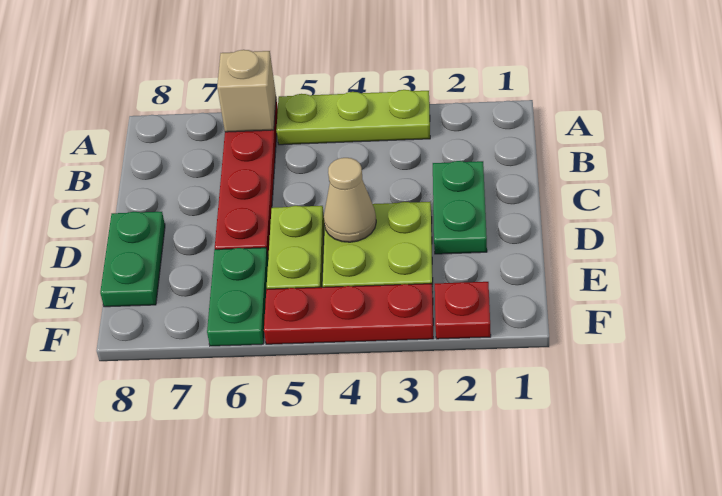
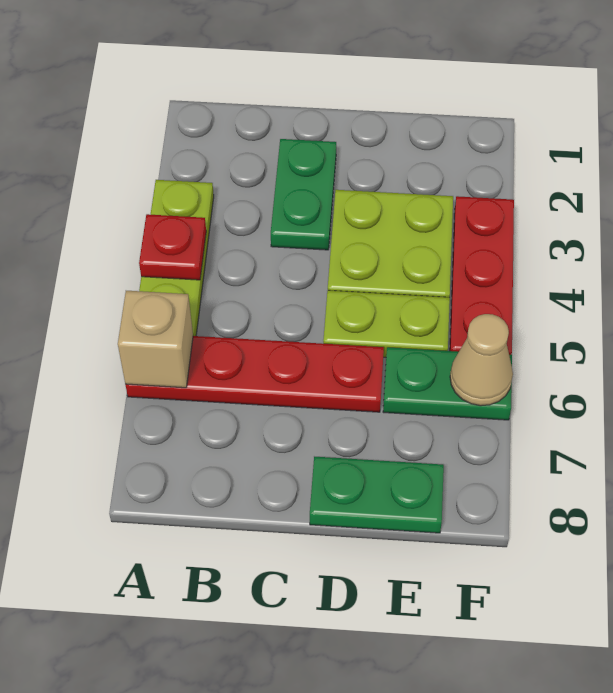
green 1x2 plate [433,161,487,254] -> green 1x2 plate turned to [271,139,336,250]
tan 1x1 cone [324,158,376,242] -> tan 1x1 cone moved to [450,314,513,406]
red 1x1 plate [435,282,491,339] -> red 1x1 plate moved to [139,214,206,280]

